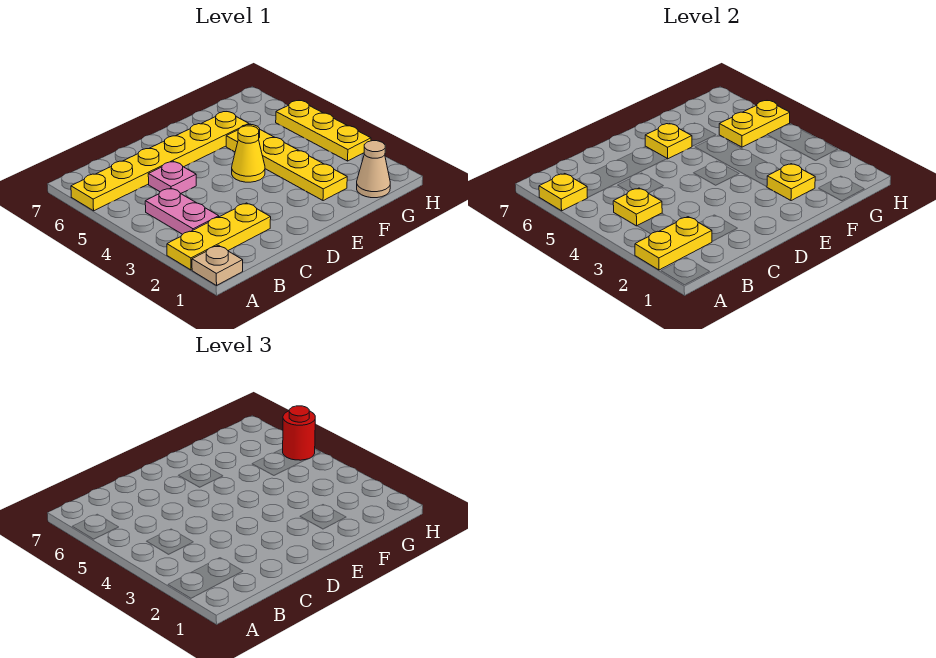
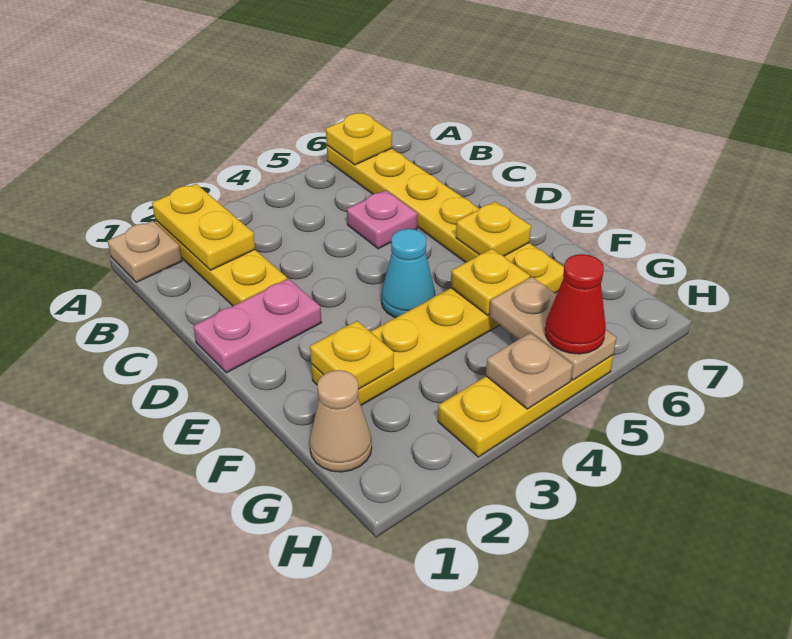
pink 1x2 plate [145,188,219,234] -> pink 1x2 plate moved to [193,279,321,373]
yellow 1x1 plate [613,188,662,226] -> yellow 1x1 plate moved to [451,249,530,315]
yellow 1x1 cone [232,126,265,182] -> cyan 1x1 cone [381,229,435,318]
yellow 1x2 plate [719,101,790,147] -> tan 1x2 plate [490,277,617,380]
none -> tan 1x1 plate [486,333,573,409]
red 1x1 round brick [283,406,315,460] -> red 1x1 cone [545,254,606,354]

